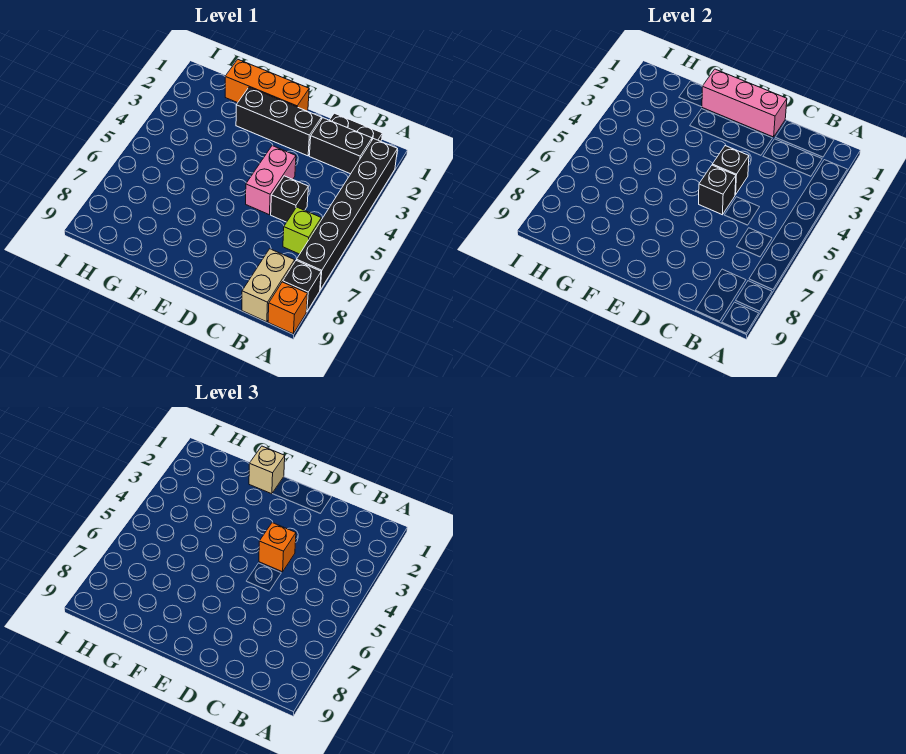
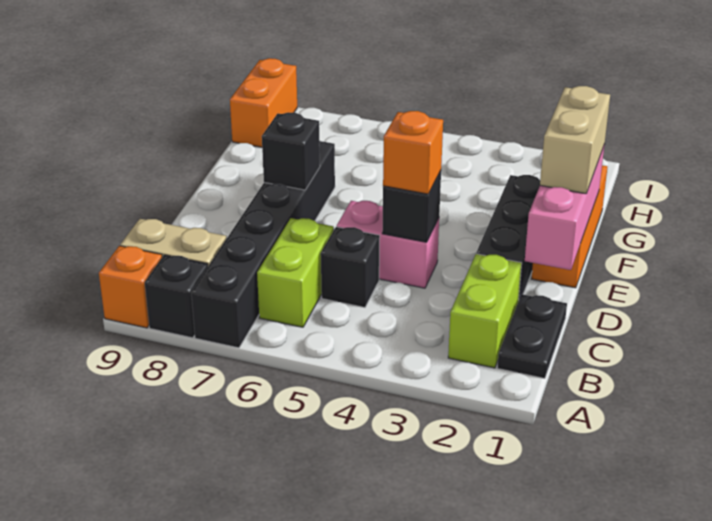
black 1x6 brick [296,139,397,290] -> black 1x6 brick turned to [191,140,335,348]
black 1x2 brick [309,118,372,174] -> lime 1x2 brick [448,254,522,368]
lime 1x1 brick [283,207,321,254] -> lime 1x2 brick [257,218,334,327]
black 1x1 brick [699,165,736,215] -> black 1x1 brick moved to [262,112,320,190]
tan 1x1 brick [249,446,285,494] -> tan 1x2 brick [540,86,610,194]
none -> orange 1x2 brick [230,58,297,147]

